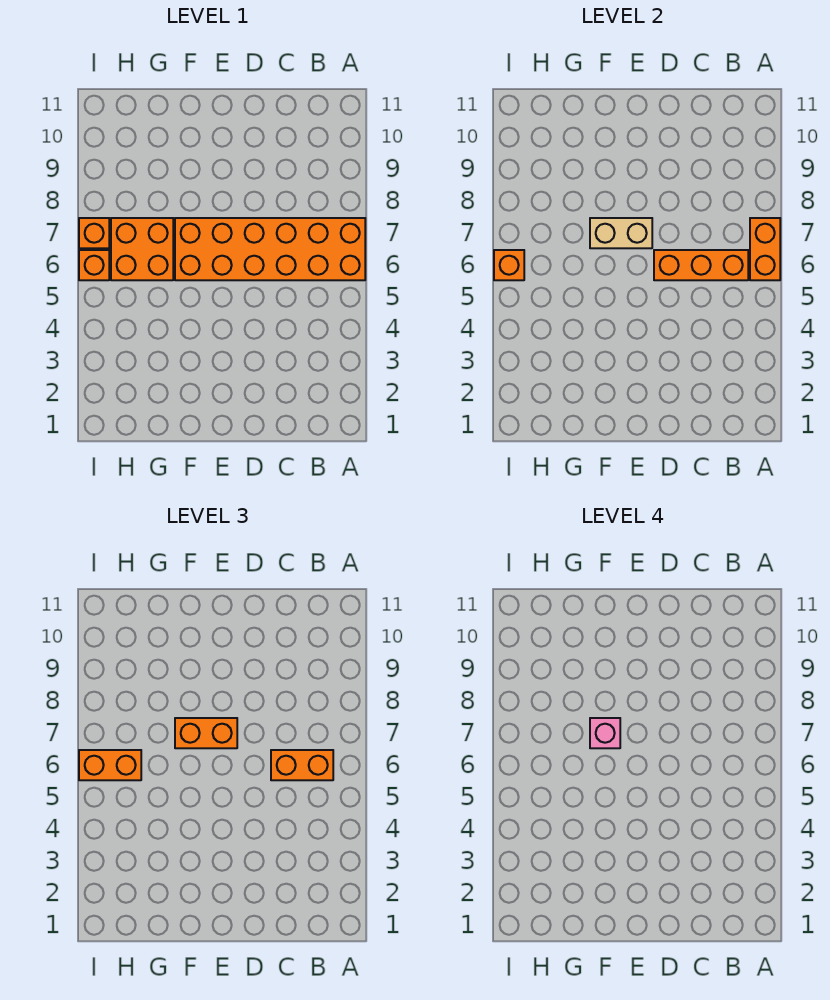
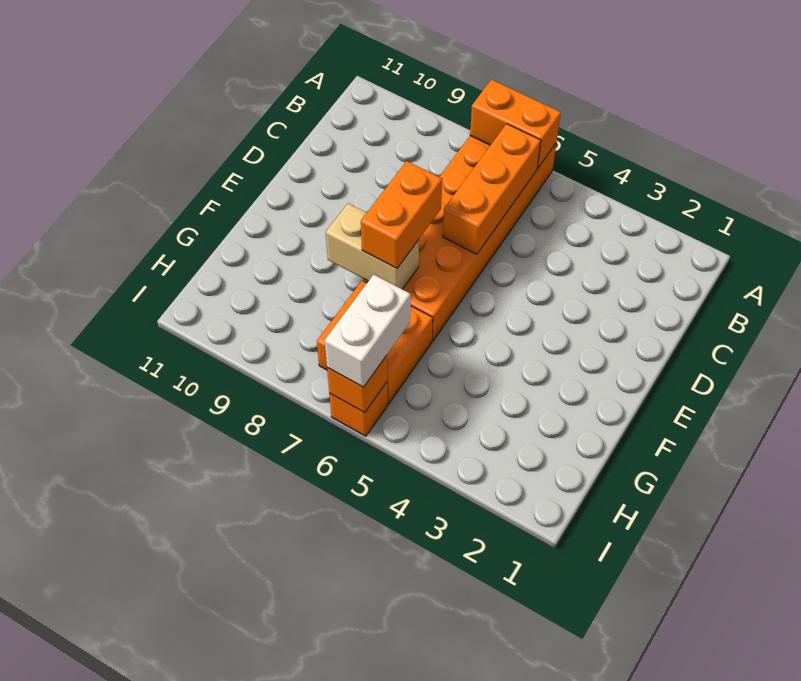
orange 1x2 brick [271,750,333,780] -> none
tan 1x2 brick [590,218,652,248] -> tan 1x2 brick turned to [326,203,419,289]
pink 1x1 brick [590,718,620,748] -> none
orange 1x2 brick [79,750,141,780] -> white 1x2 brick [325,275,411,387]
orange 1x1 brick [79,218,109,248] -> none

